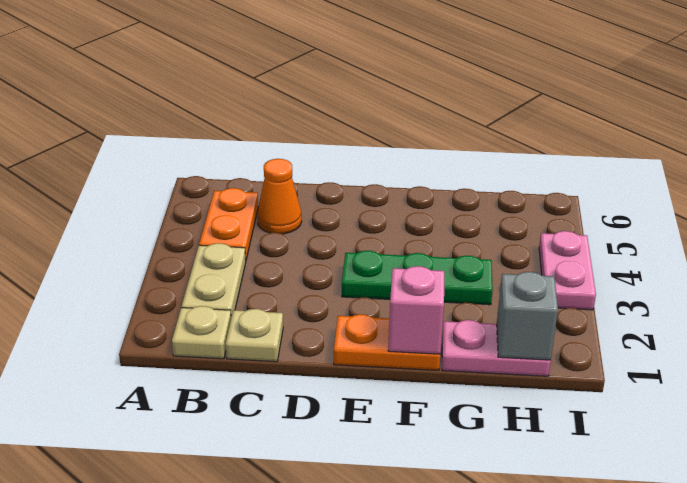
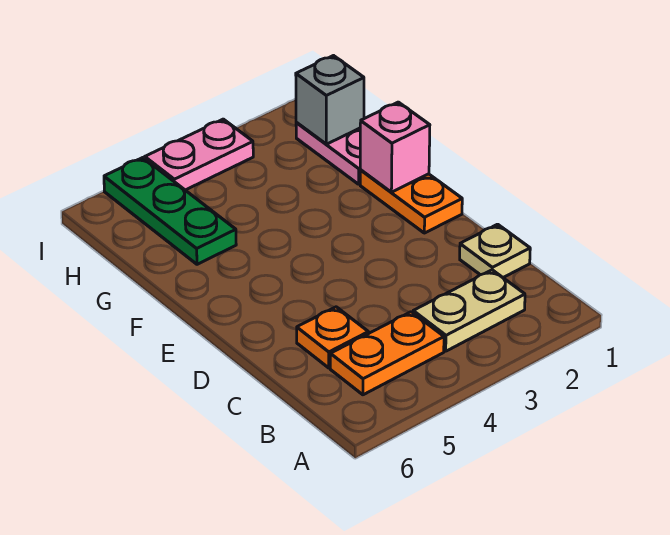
tan 1x1 plate [172,306,231,359] -> none
orange 1x1 cone [257,159,302,234] -> orange 1x1 plate [297,307,368,368]
green 1x3 plate [342,251,493,305] -> green 1x3 plate moved to [104,158,236,264]

